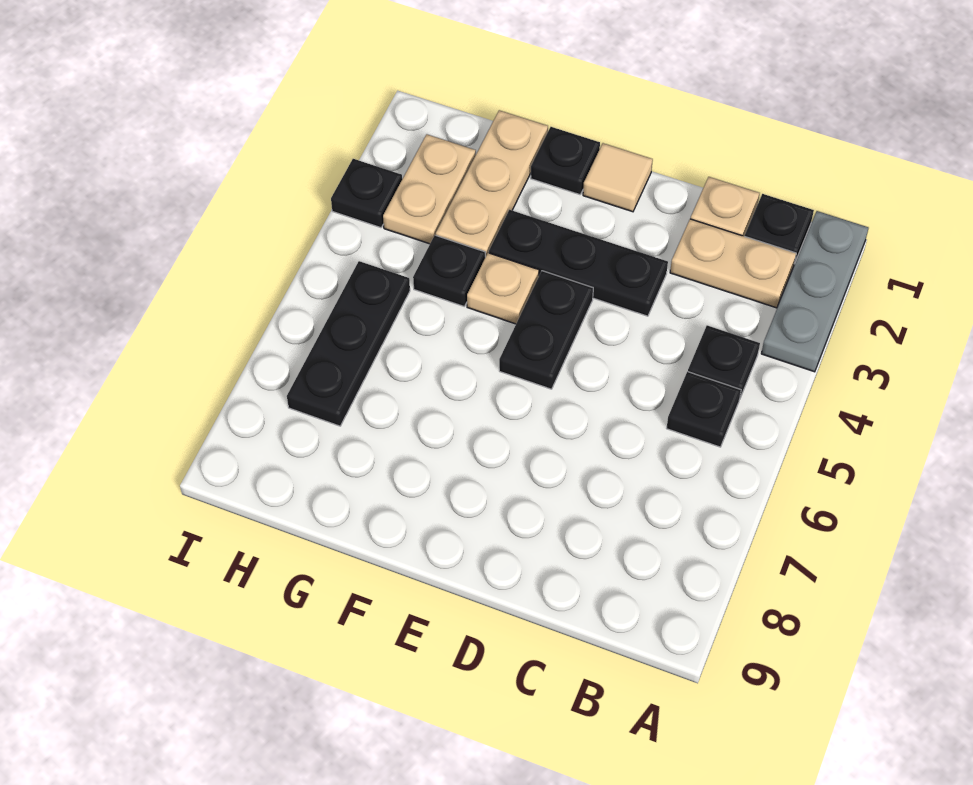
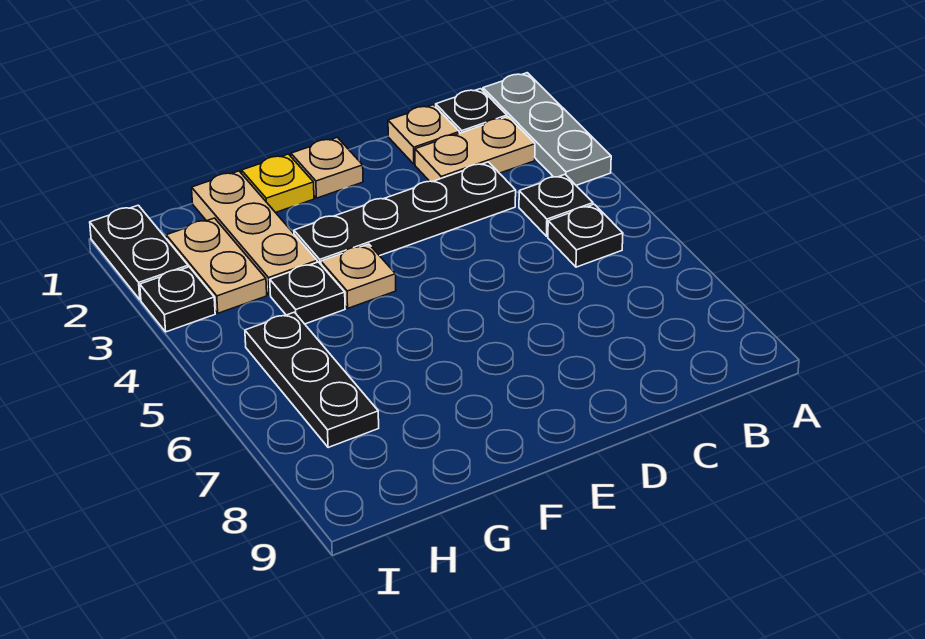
black 1x3 plate [489,210,668,316] -> black 1x4 plate [294,162,516,264]
tan 1x1 tile [583,143,653,212] -> tan 1x1 plate [291,137,363,198]
black 1x2 plate [499,271,593,389] -> black 1x2 plate moved to [90,205,188,300]
black 1x1 plate [531,127,600,195] -> yellow 1x1 plate [242,154,314,213]

